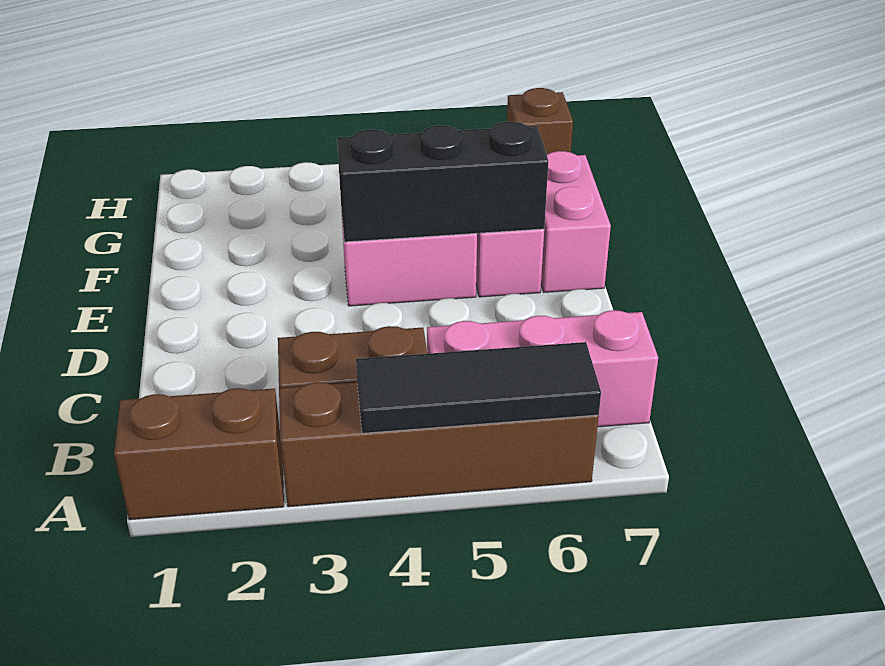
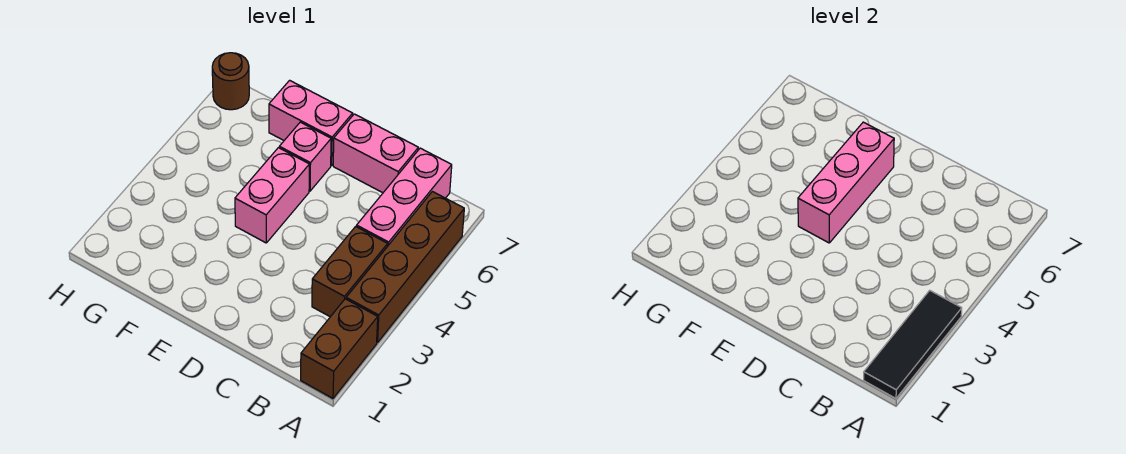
black 1x3 tile [356,342,601,433] -> black 1x3 tile moved to [864,290,962,398]
none -> pink 1x2 brick [333,114,418,193]
black 1x3 brick [337,121,548,242] -> pink 1x3 brick [798,122,894,243]
brown 1x1 brick [507,88,573,154] -> brown 1x1 round brick [212,53,249,110]

